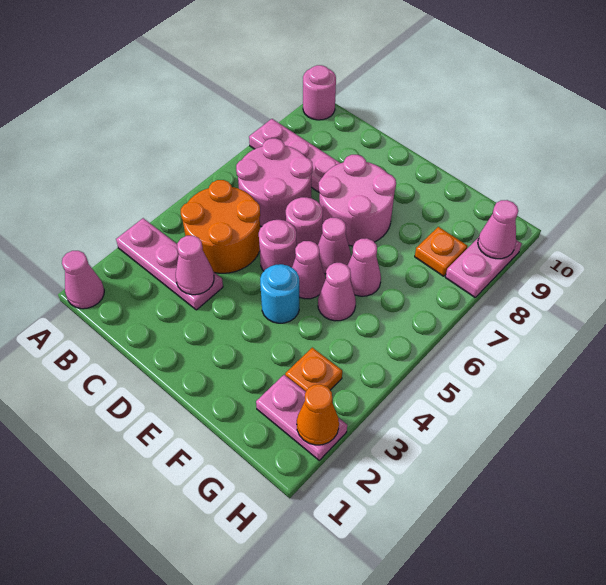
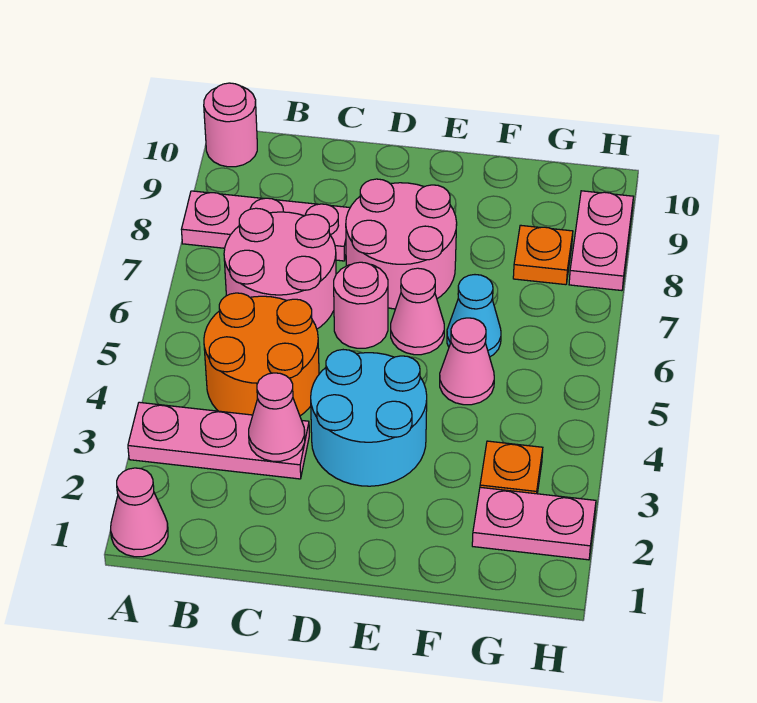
pink 1x1 round brick [259,220,297,271] -> none
cyan 1x1 round brick [260,264,299,323] -> cyan 2x2 round brick [311,350,427,486]
pink 1x1 cone [292,241,326,299] -> none
pink 1x1 cone [347,238,381,296] -> cyan 1x1 cone [447,275,501,357]
orange 1x1 cone [297,384,339,445] -> none
pink 1x1 cone [478,200,518,259] -> none

